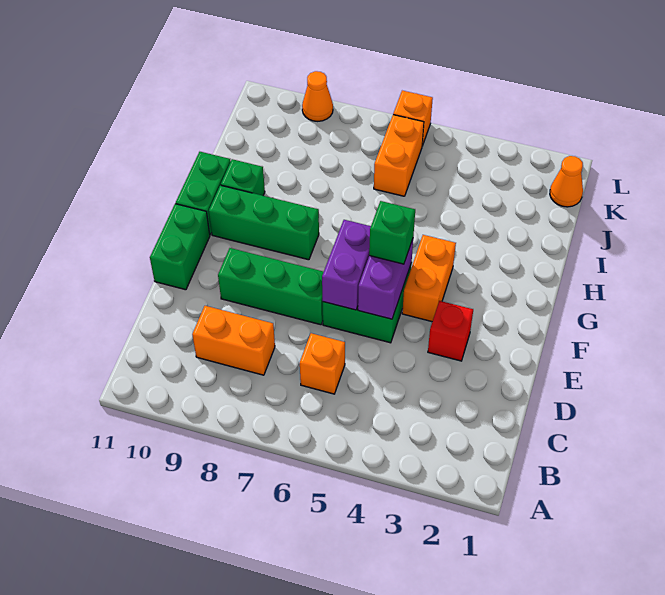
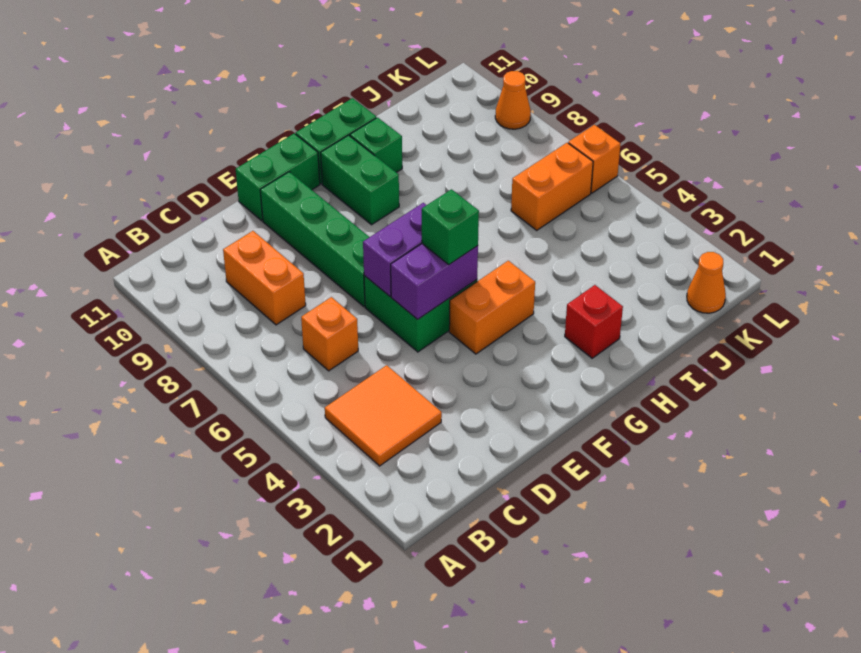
none -> orange 2x2 tile [325,365,442,466]
red 1x1 brick [428,301,473,361] -> red 1x1 brick moved to [565,285,623,358]
green 1x3 brick [218,248,323,325] -> green 1x4 brick [260,172,369,307]
green 1x3 brick [209,185,319,260] -> green 1x2 brick [321,135,399,225]

